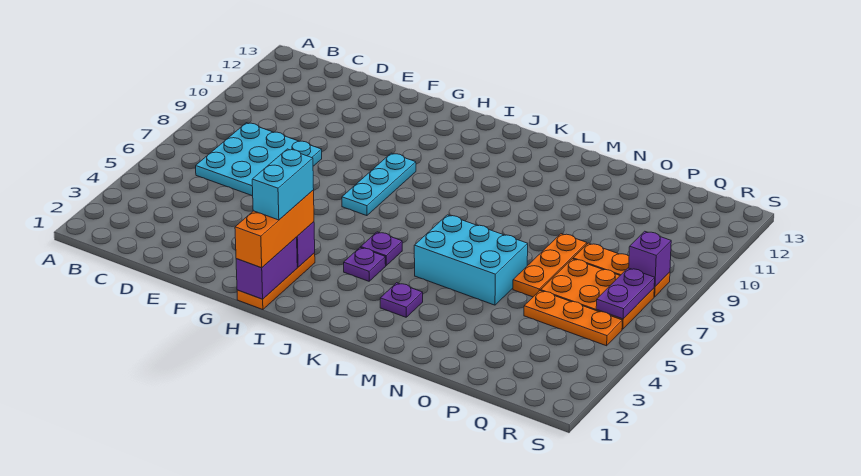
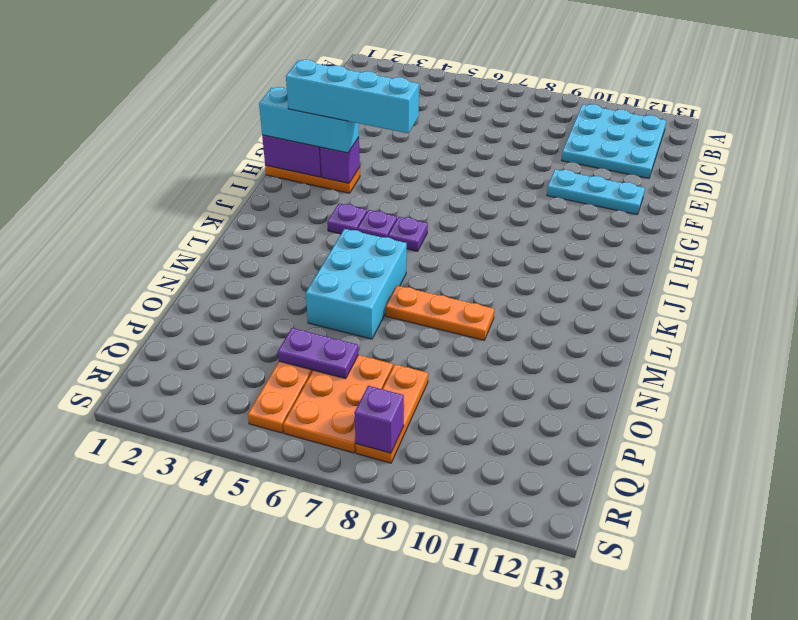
cyan 3x3 plate [196,123,322,196] -> cyan 3x3 plate moved to [561,104,666,178]
orange 1x3 brick [235,190,314,268] -> cyan 1x3 brick [259,87,359,153]
cyan 1x2 brick [252,149,314,220] -> cyan 1x4 brick [286,60,419,133]
cyan 1x3 plate [342,153,416,216] -> cyan 1x3 plate moved to [547,169,645,215]
purple 1x1 plate [380,283,423,317] -> purple 1x1 plate moved to [388,217,428,251]
orange 1x3 plate [513,234,587,297] -> orange 1x3 plate moved to [386,285,494,340]
purple 1x2 plate [596,268,655,319] -> purple 1x2 plate moved to [278,328,358,379]

